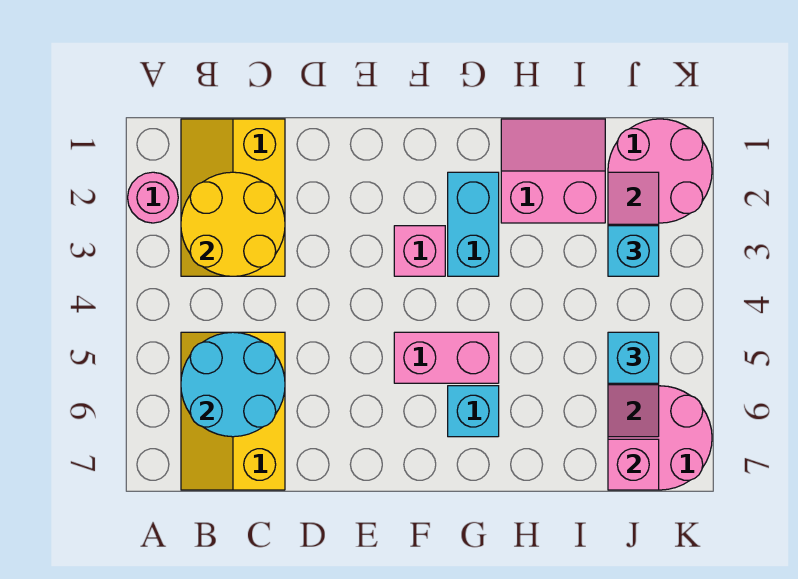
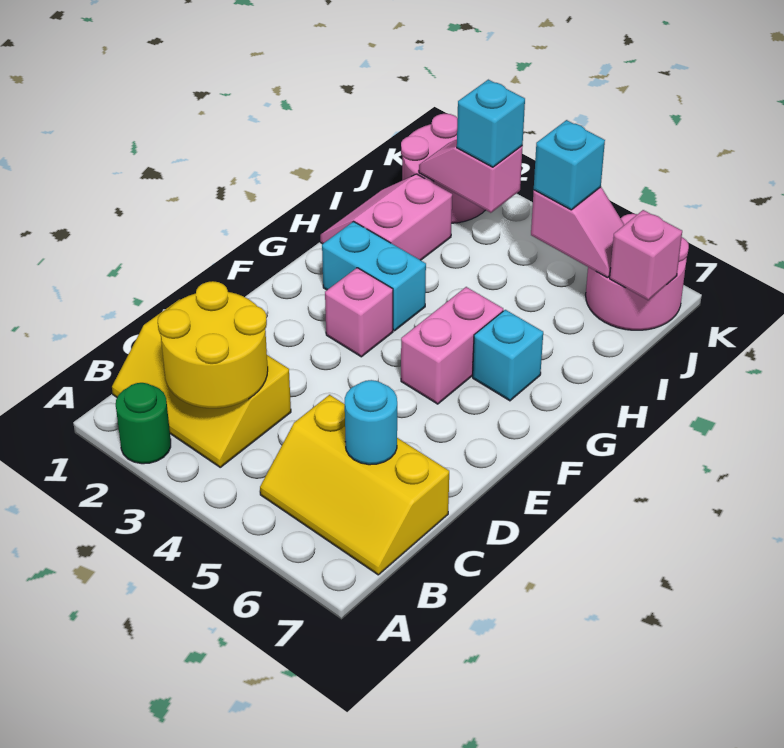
pink 1x1 round brick [128,172,178,223] -> green 1x1 round brick [116,383,171,464]
cyan 2x2 round brick [181,332,285,437] -> cyan 1x1 round brick [345,380,397,465]

